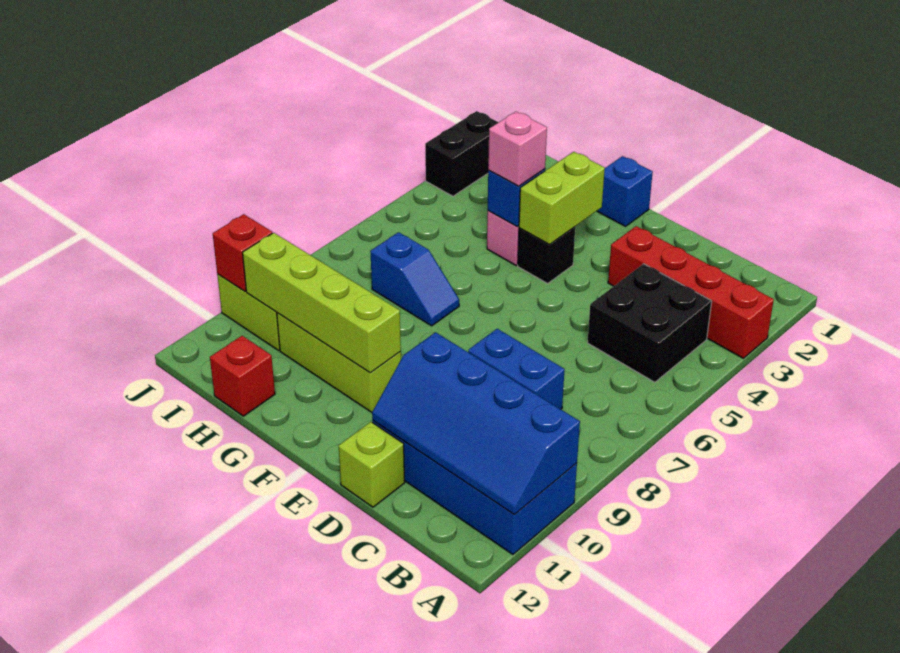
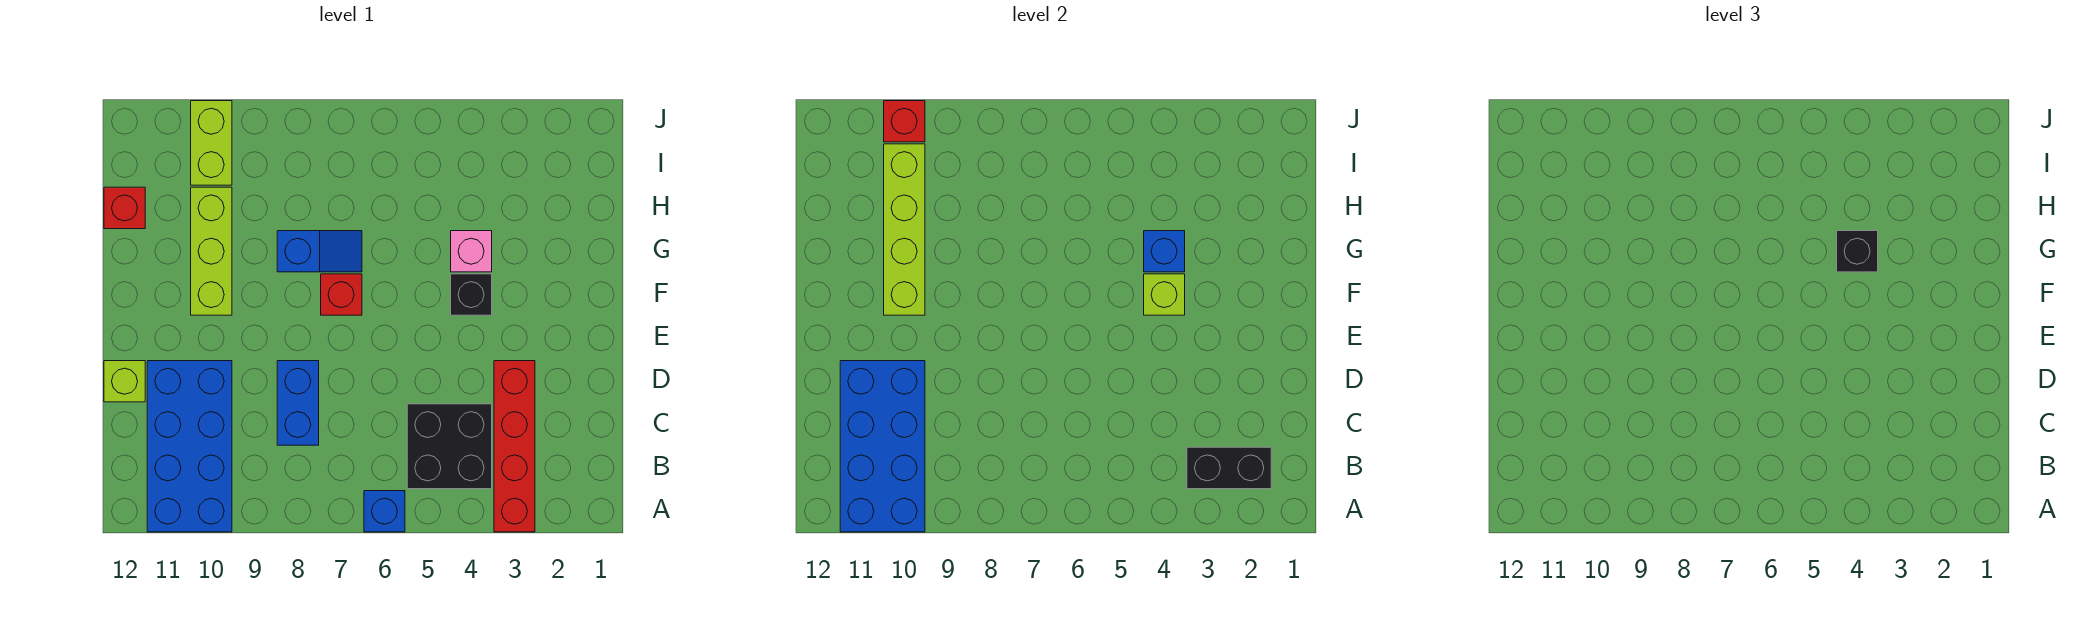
blue 2x4 slope [372,332,580,514] -> blue 2x4 brick [840,361,925,532]
blue 1x1 brick [597,156,653,226] -> blue 1x1 brick moved to [364,491,405,532]
lime 1x2 brick [519,152,605,244] -> lime 1x1 brick [1144,274,1185,315]
none -> red 1x1 brick [321,274,362,315]
pink 1x1 brick [488,112,547,186] -> black 1x1 brick [1837,231,1878,272]
blue 1x2 slope [370,232,459,326] -> blue 1x2 slope turned to [277,231,362,272]
black 1x2 brick [425,111,498,196] -> black 1x2 brick moved to [1187,447,1271,489]

